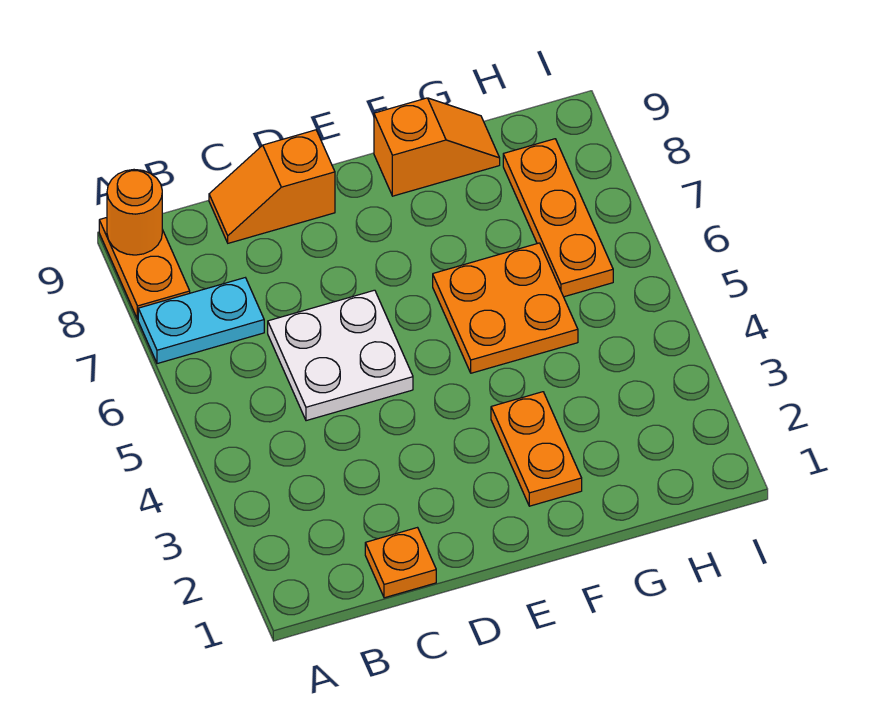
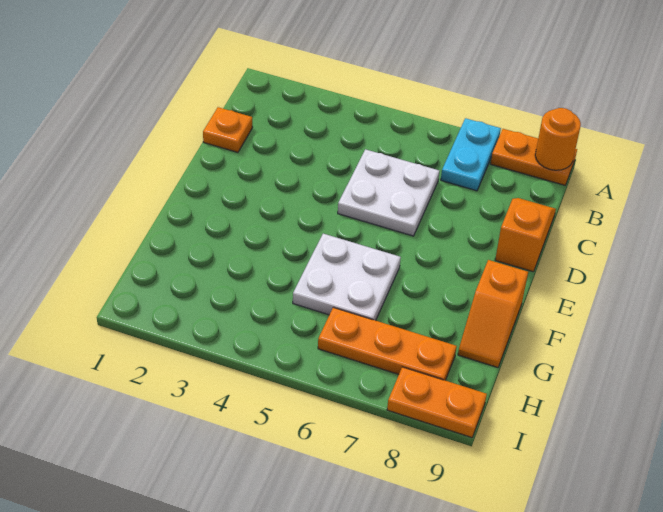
orange 1x2 plate [491,392,582,506] -> orange 1x2 plate moved to [387,367,487,438]
orange 2x2 plate [433,243,578,373] -> white 2x2 plate [293,234,401,321]

